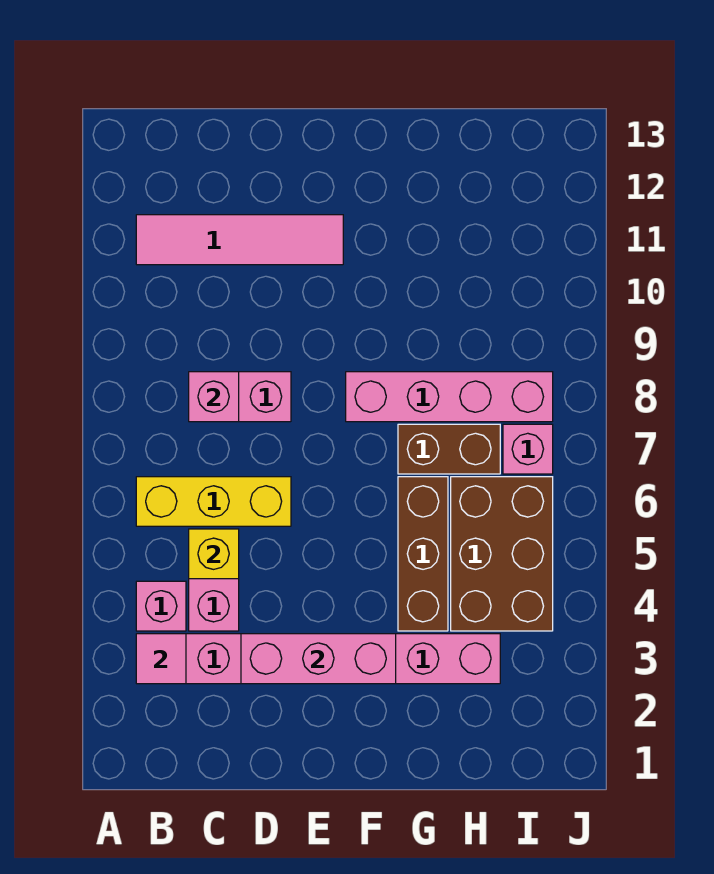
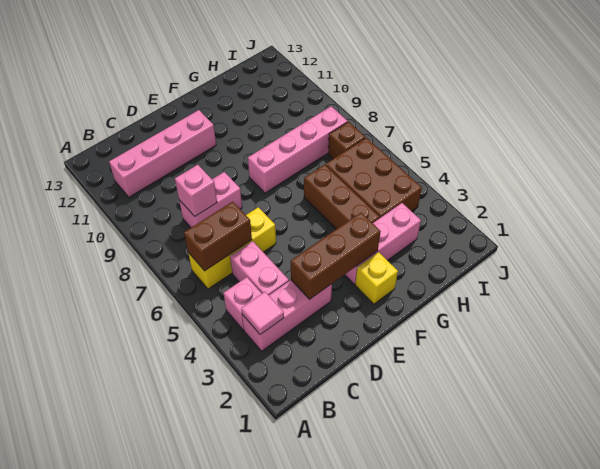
pink 1x4 tile [136,215,343,265] -> pink 1x4 brick [109,110,216,197]
yellow 1x1 brick [189,529,239,579] -> yellow 1x1 brick moved to [355,252,398,304]
pink 1x3 brick [241,634,396,684] -> brown 1x3 brick [291,213,381,299]
brown 1x2 brick [398,424,500,474] -> brown 1x2 brick moved to [184,202,252,271]
pink 1x1 brick [503,424,553,474] -> brown 1x1 brick [328,122,365,159]

